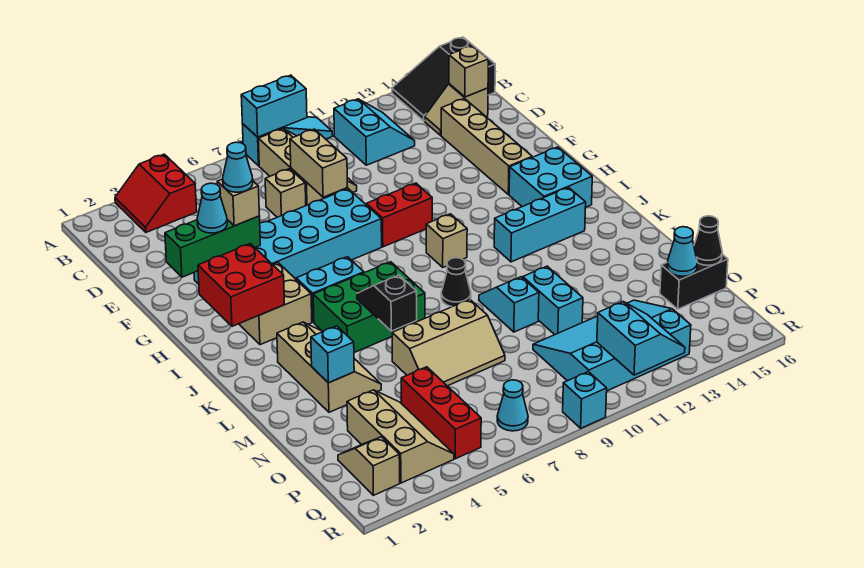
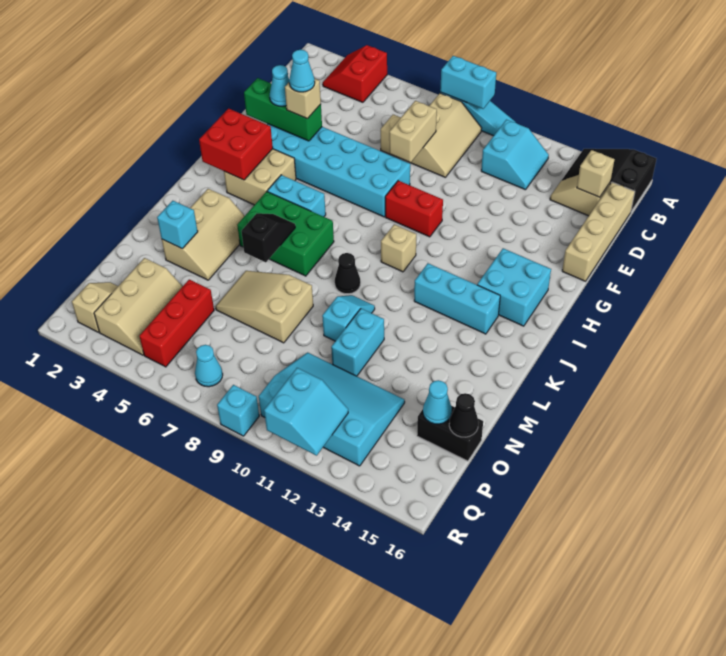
tan 1x4 brick [441,99,532,195] -> tan 1x4 brick moved to [562,182,635,281]
tan 2x3 slope [392,299,505,386] -> tan 2x3 slope turned to [216,271,313,343]

